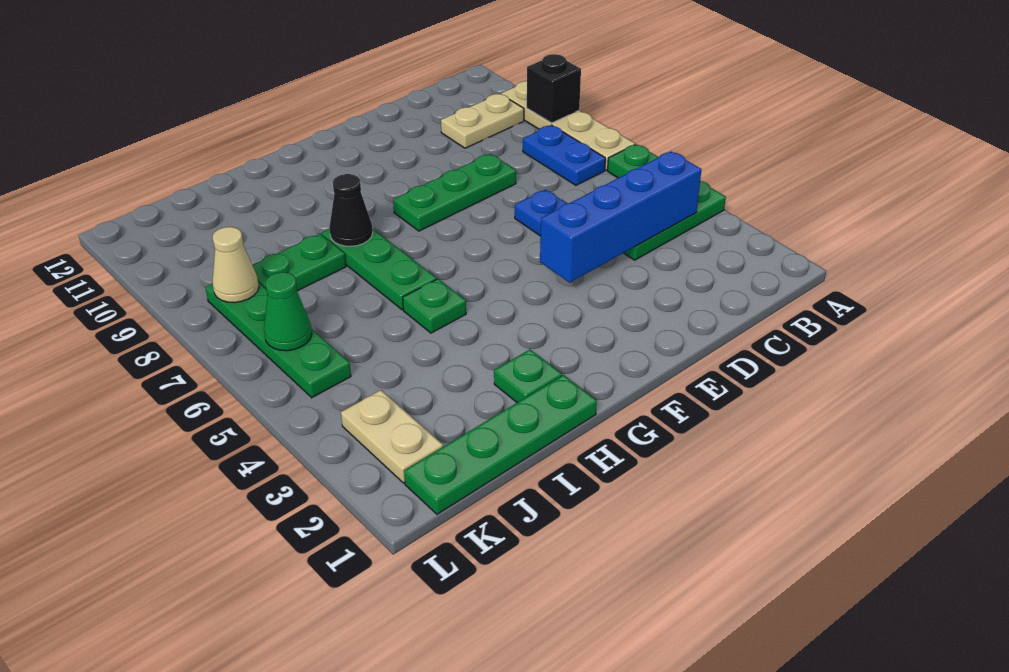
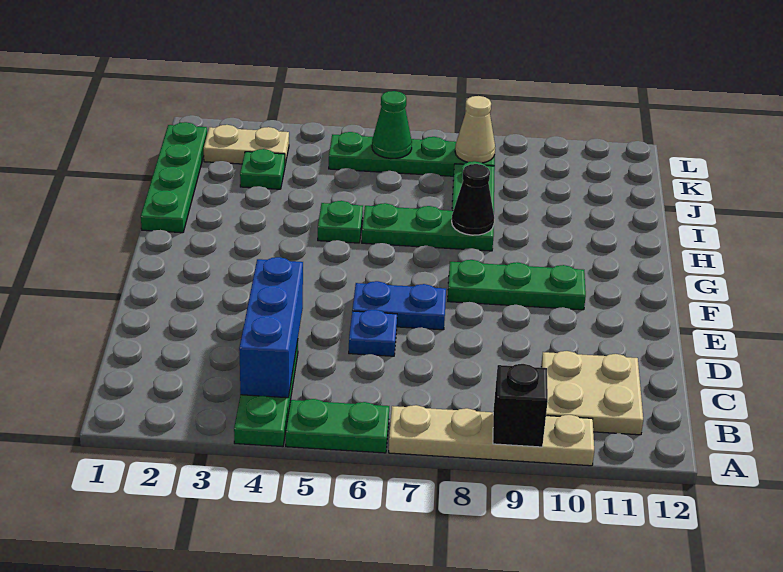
blue 1x4 brick [540,151,702,283] -> blue 1x3 brick [239,257,303,398]
blue 1x2 plate [523,125,605,185] -> blue 1x2 plate moved to [352,281,446,330]
tan 1x2 plate [441,94,524,148] -> tan 2x2 plate [541,351,643,435]
green 1x3 plate [393,154,516,231] -> green 1x3 plate turned to [448,260,586,310]
green 1x1 plate [494,350,562,402] -> green 1x1 plate moved to [240,149,285,189]

